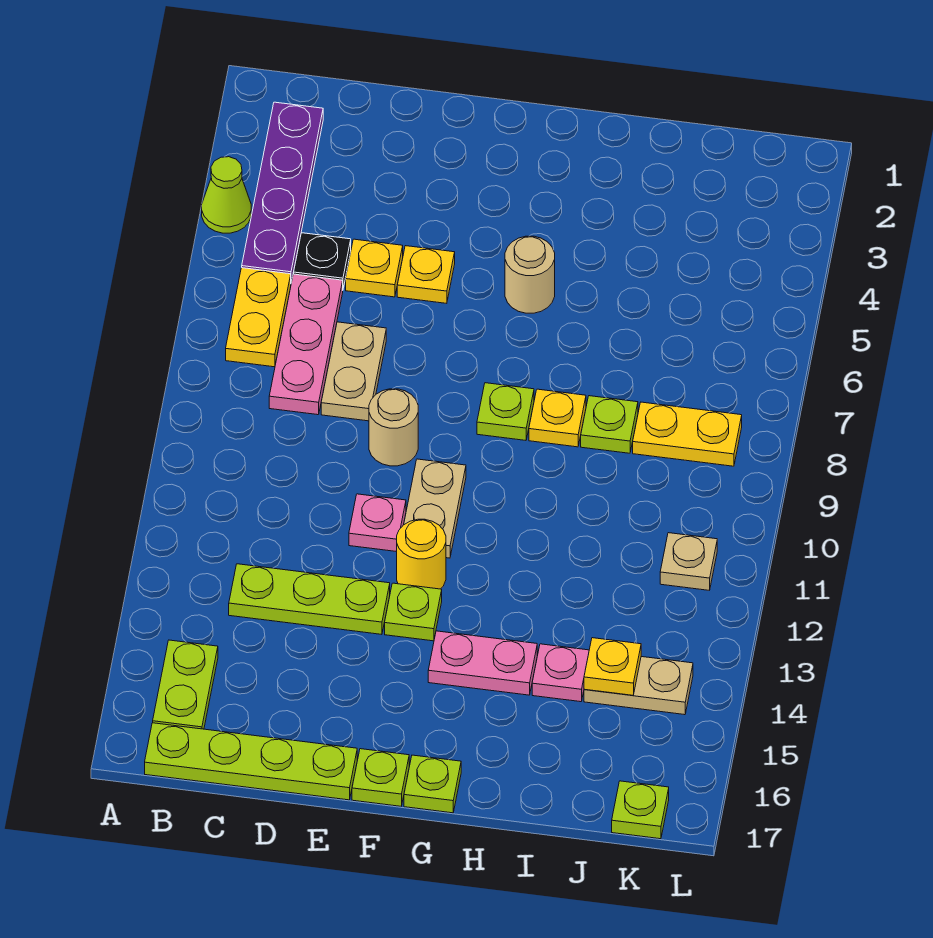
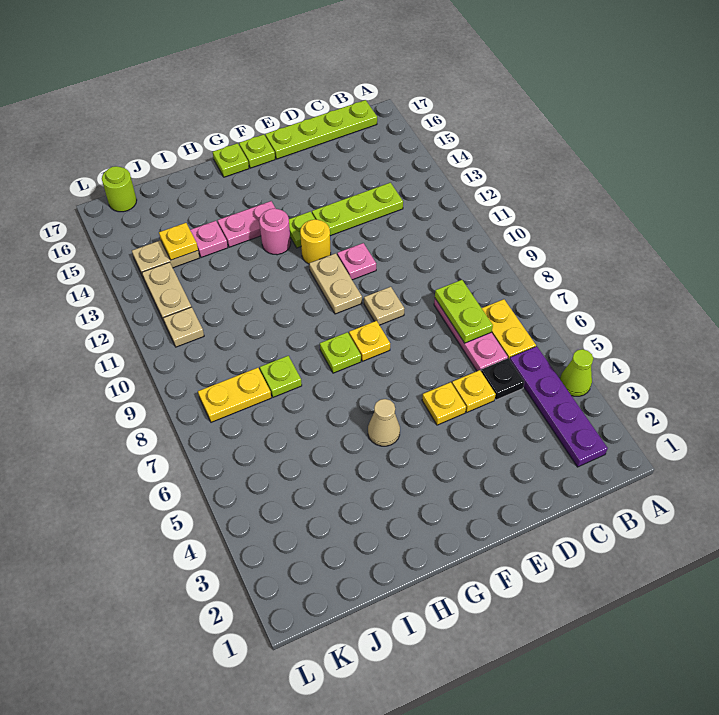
lime 1x2 plate [153,640,218,729] -> lime 1x2 plate moved to [435,280,493,343]
tan 1x2 plate [321,322,386,421] -> tan 1x2 plate moved to [142,262,191,321]
tan 1x1 round brick [369,389,418,466] -> tan 1x1 plate [364,287,404,325]
tan 1x1 round brick [505,236,555,313] -> tan 1x1 cone [368,399,400,446]
none -> pink 1x1 round brick [259,208,291,255]
yellow 1x1 plate [529,389,586,447] -> yellow 1x1 plate moved to [349,321,390,361]
lime 1x1 plate [612,781,669,839] -> lime 1x1 round brick [102,166,137,212]

